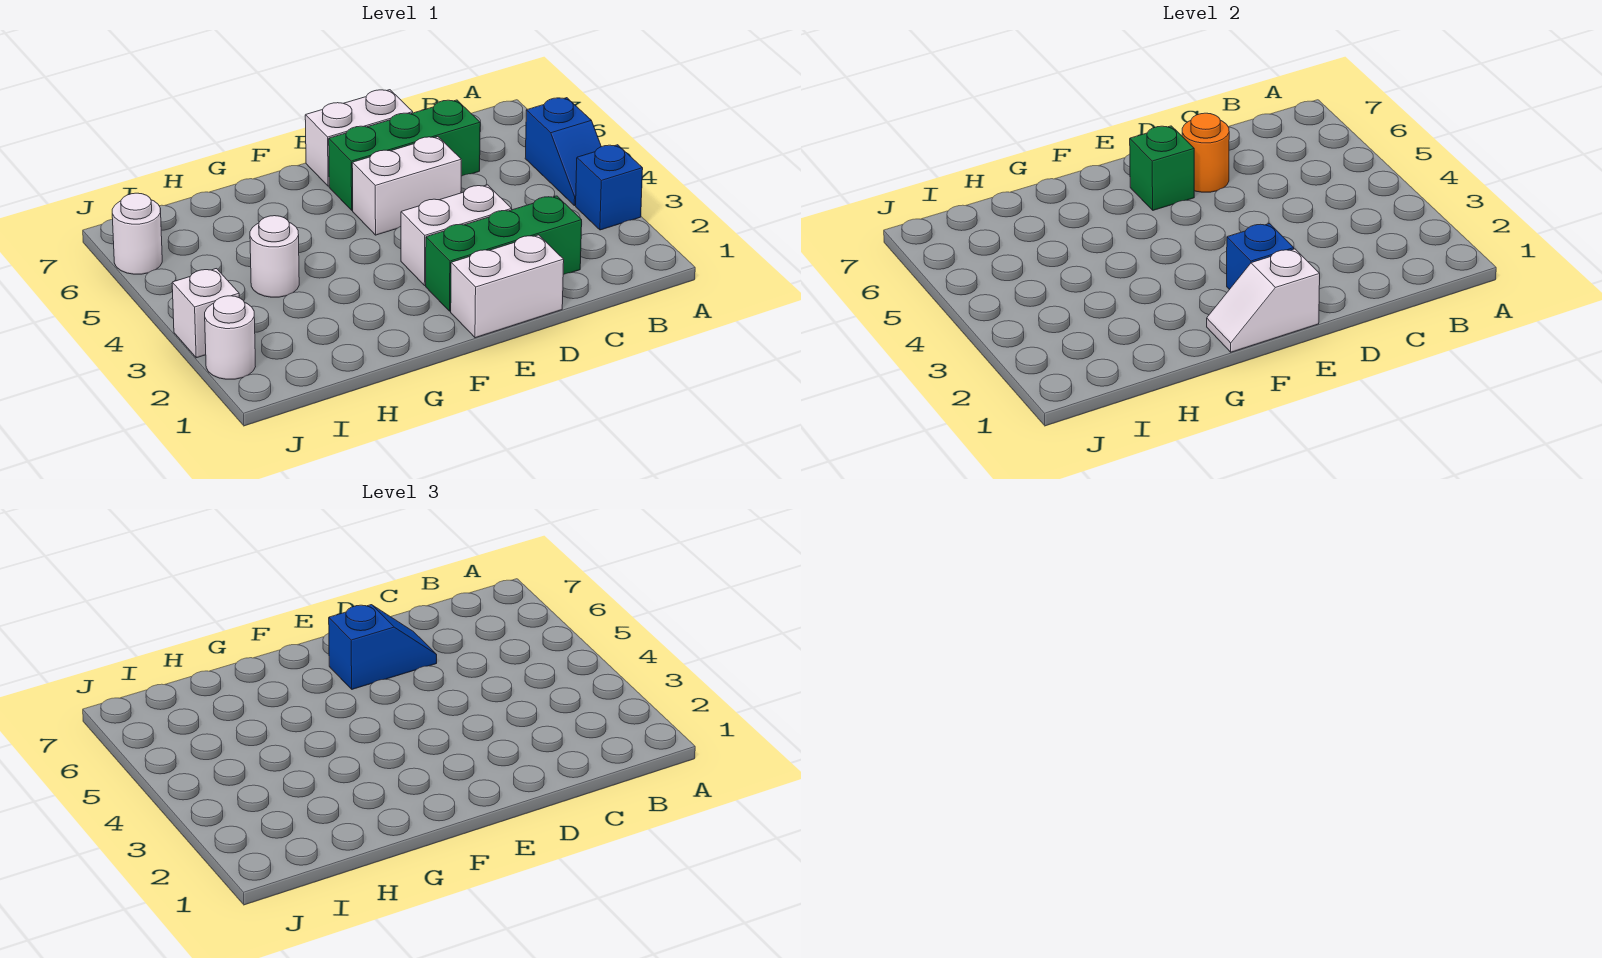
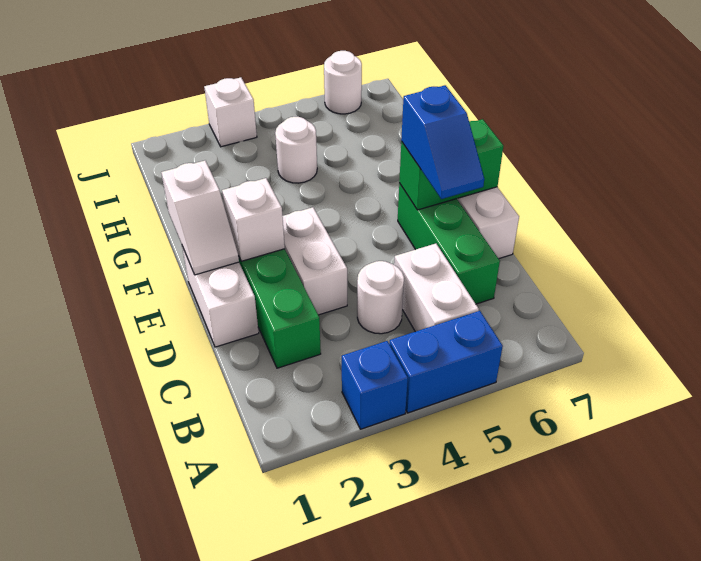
blue 1x2 slope [525,98,601,206] -> blue 1x2 brick [389,311,503,413]
white 1x2 brick [352,137,461,235] -> white 1x2 brick moved to [394,244,479,332]
orange 1x1 round brick [1182,113,1229,192] -> none
white 1x2 slope [1207,249,1320,352] -> white 1x2 slope turned to [161,161,239,275]
blue 1x1 brick [1227,224,1294,289] -> white 1x1 brick [222,178,285,261]
green 1x1 brick [1130,126,1194,210] -> green 1x2 brick [399,119,503,210]
white 1x1 round brick [205,296,255,379] -> white 1x1 round brick moved to [357,261,404,334]

